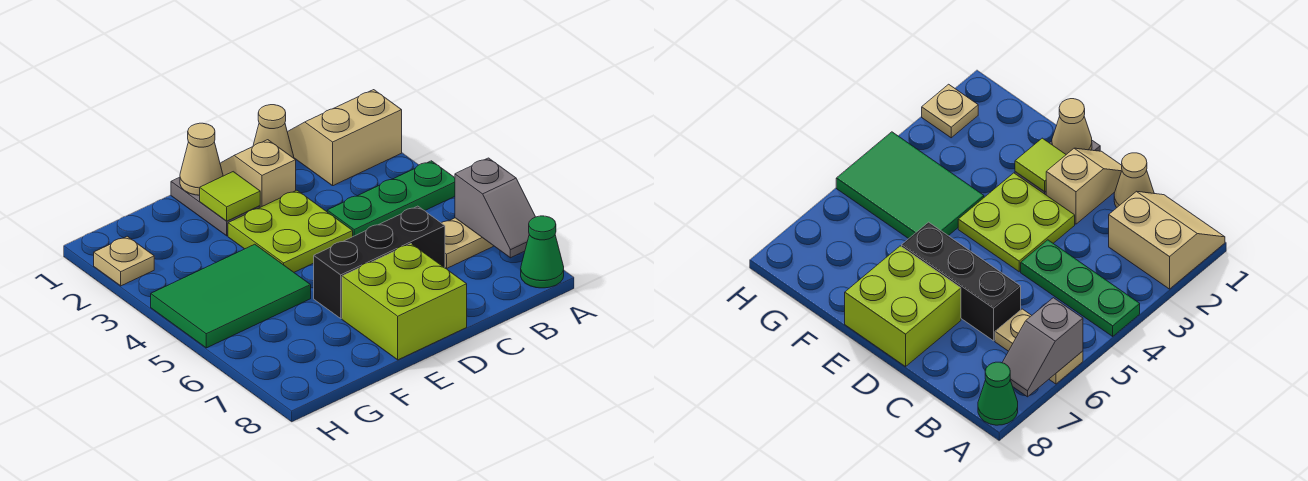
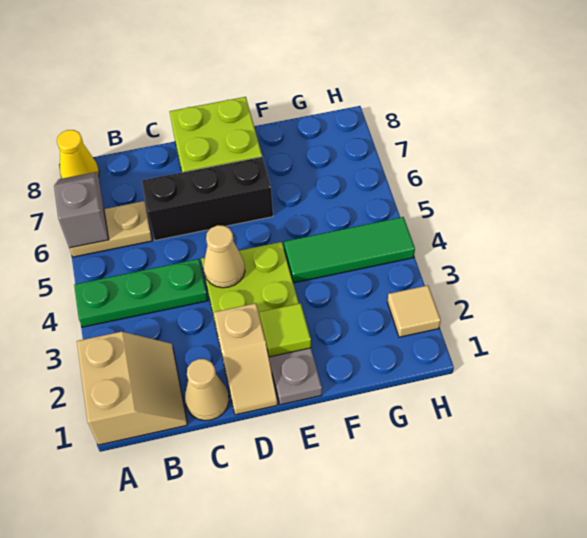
tan 2x2 slope [288,90,402,186] -> tan 2x2 slope turned to [77,332,187,445]
green 1x1 cone [521,216,564,288] -> yellow 1x1 cone [57,130,99,178]
tan 1x1 cone [180,123,223,195] -> tan 1x1 cone moved to [203,225,245,288]
green 2x3 tile [151,244,311,348] -> green 1x3 tile [284,217,415,283]
tan 1x1 plate [94,236,154,286] -> tan 1x1 tile [387,285,441,337]

